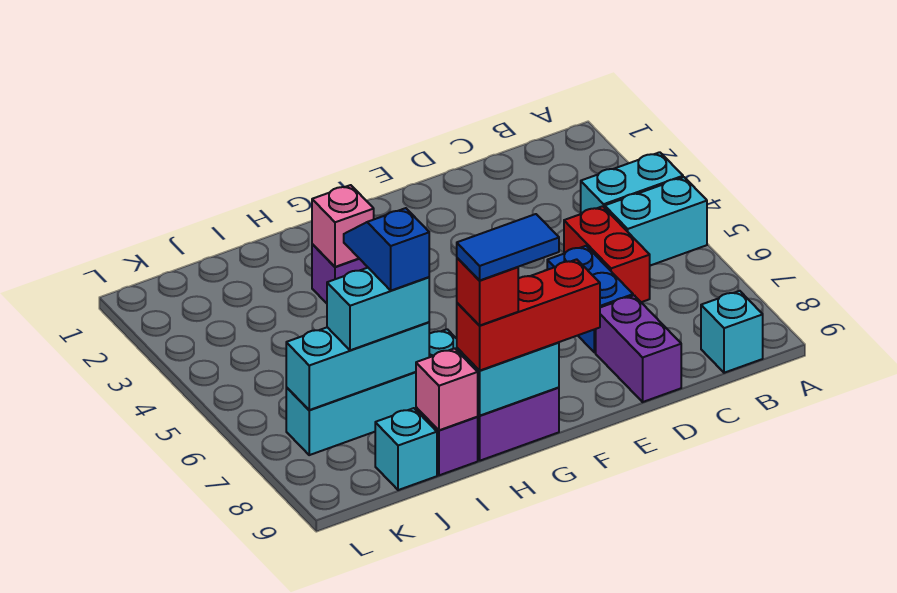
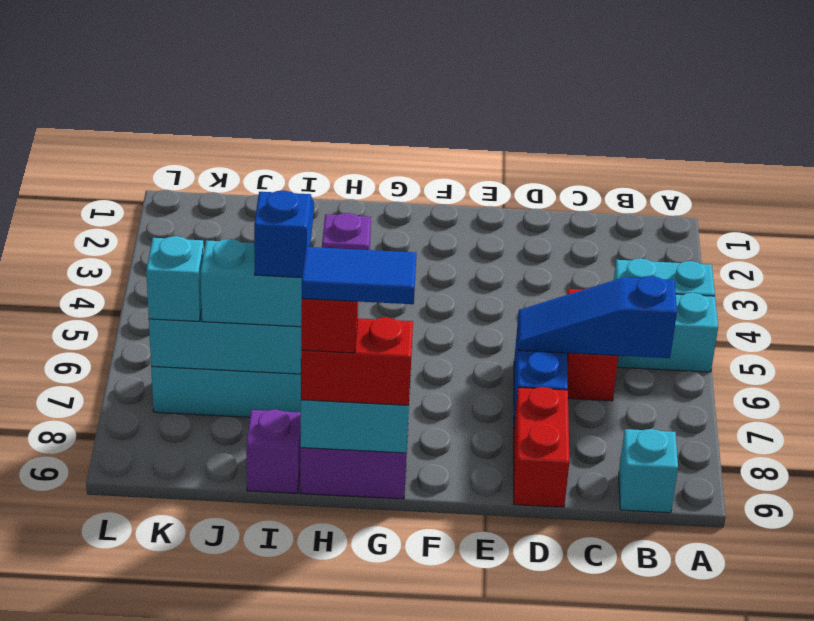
none -> blue 1x3 slope [518,276,677,358]
purple 1x2 brick [596,295,681,402] -> red 1x2 brick [514,387,569,507]
red 1x3 brick [457,259,600,371] -> red 1x2 brick [301,317,413,405]
pink 1x1 brick [312,185,374,267] -> none
pink 1x1 brick [416,348,478,430] -> none
cyan 1x1 brick [375,408,437,490] -> cyan 1x1 brick moved to [146,236,204,321]

